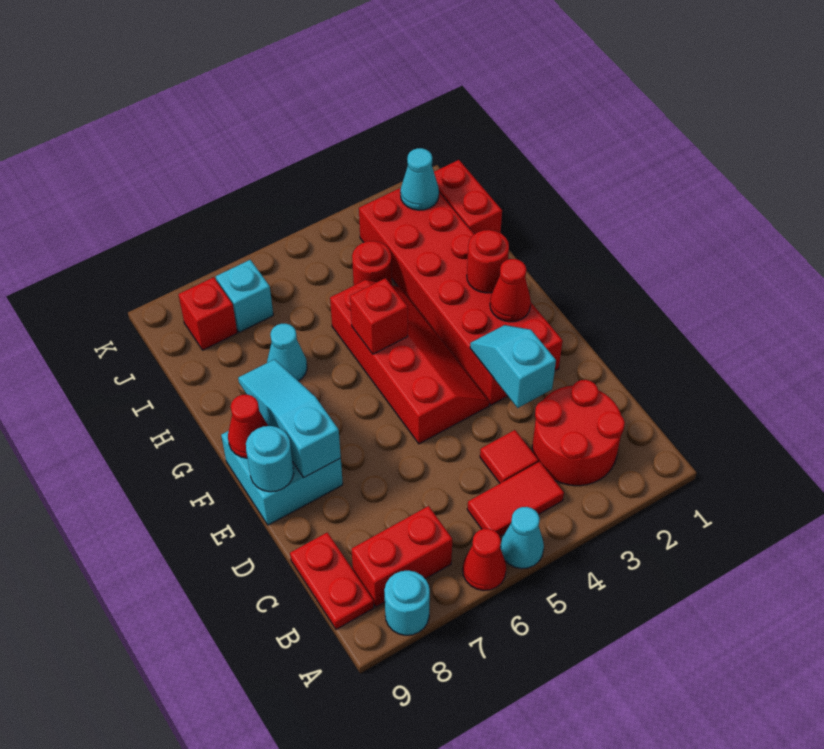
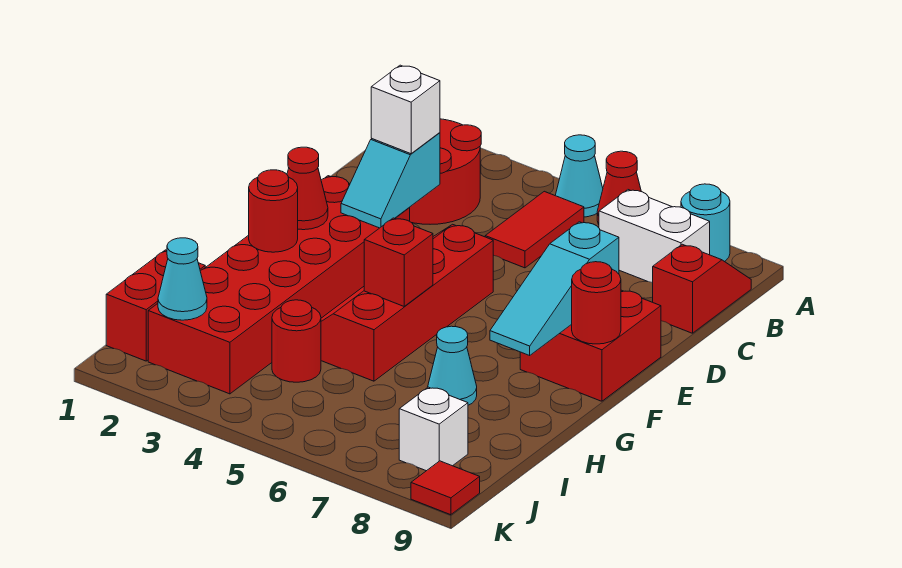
red 1x2 tile [467,462,564,536] -> red 1x2 tile turned to [485,191,584,268]
red 1x2 brick [352,506,452,607] -> white 1x2 brick [599,190,710,283]
red 1x2 plate [290,532,374,629] -> red 1x2 slope [653,244,751,333]
red 1x1 tile [480,430,539,483] -> red 1x1 tile moved to [411,461,480,515]
none -> white 1x1 brick [371,65,440,154]
cyan 2x2 brick [221,431,343,525] -> red 2x2 brick [520,290,661,401]
cyan 1x1 round brick [246,426,294,492] -> none
red 1x1 cone [228,395,268,458] -> red 1x1 round brick [572,262,621,344]
cyan 1x1 brick [216,260,273,332] -> none
red 1x1 brick [179,277,237,350] -> white 1x1 brick [399,387,468,471]

